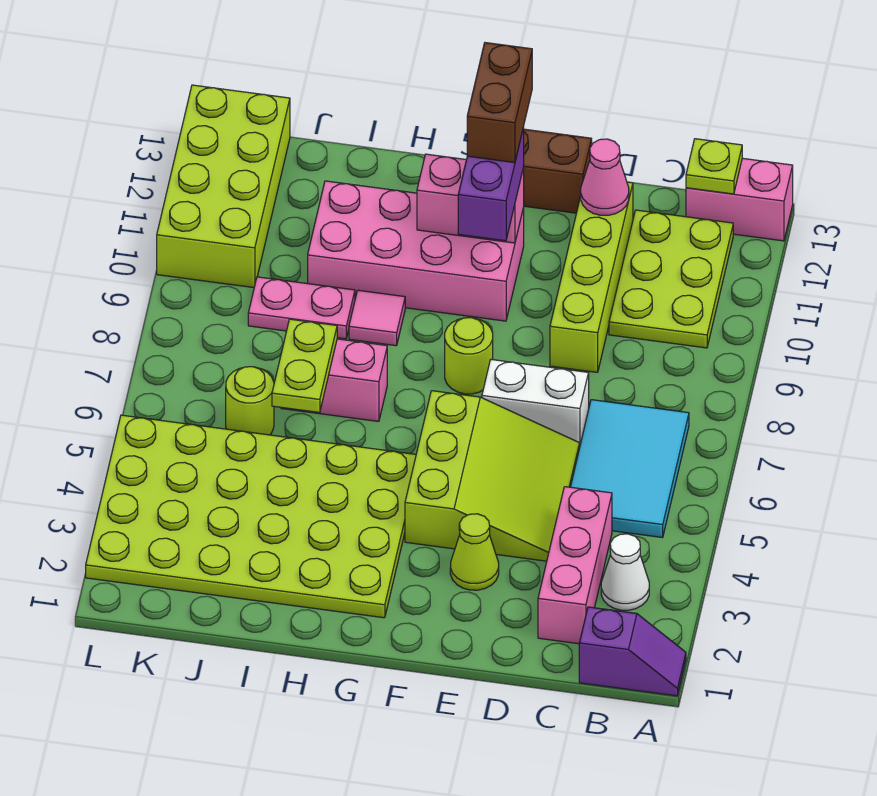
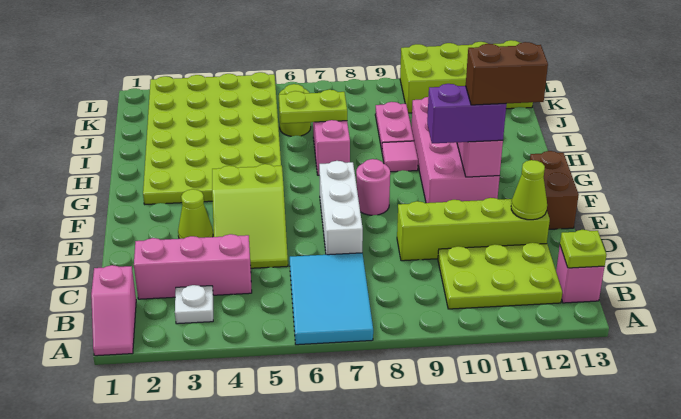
purple 1x2 slope [579,607,686,696] -> pink 1x2 slope [91,265,136,356]
pink 1x2 brick [686,158,793,241] -> pink 1x1 brick [556,246,604,303]
white 1x1 cone [601,534,649,610] -> white 1x1 plate [175,285,213,324]
cyan 2x3 tile [571,400,689,537] -> cyan 2x3 tile turned to [290,253,373,345]
lime 3x3 slope [405,391,580,561] -> lime 2x3 slope [212,164,288,268]
white 1x2 brick [482,360,589,444] -> white 1x3 brick [319,161,363,255]
pink 1x1 cone [581,139,629,215] -> lime 1x1 cone [511,160,547,220]
lime 1x1 round brick [445,318,493,394] -> pink 1x1 round brick [356,159,390,215]

